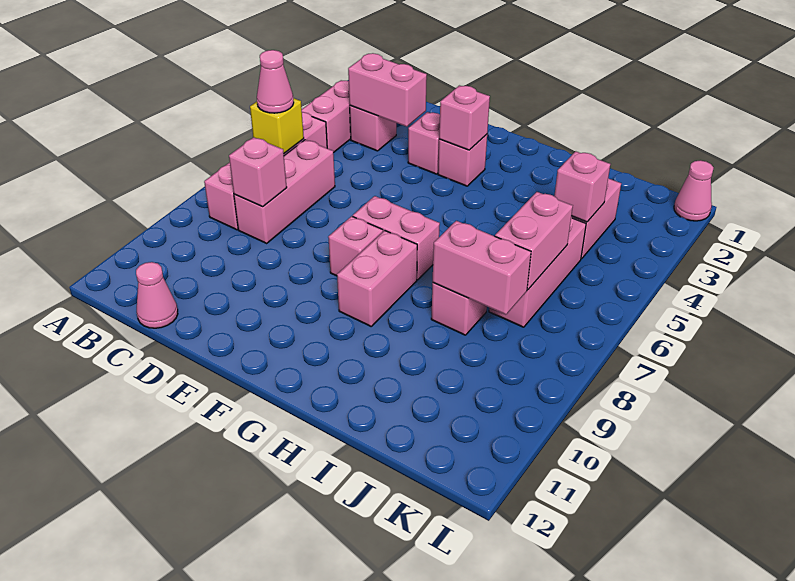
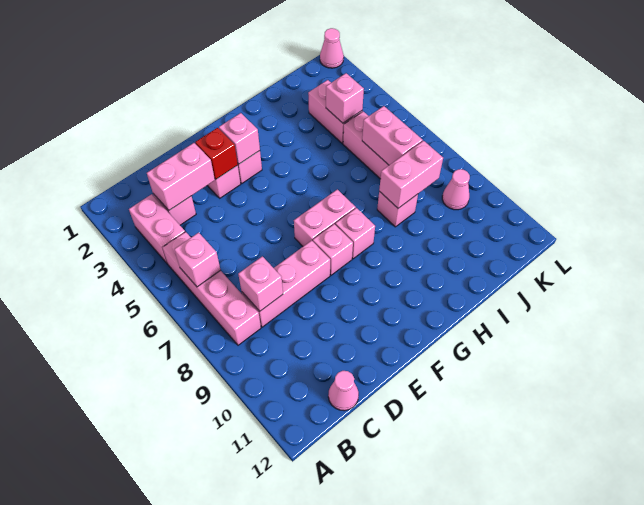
yellow 1x1 brick [250,98,304,153] -> pink 1x1 brick [174,233,220,287]
pink 1x1 cone [257,50,294,113] -> pink 1x1 cone moved to [442,169,470,210]
pink 1x3 brick [234,140,335,243] -> pink 1x3 brick turned to [242,240,330,327]
none -> red 1x1 brick [195,128,238,179]
pink 1x2 brick [337,231,417,326] -> pink 1x1 brick [335,208,375,259]

